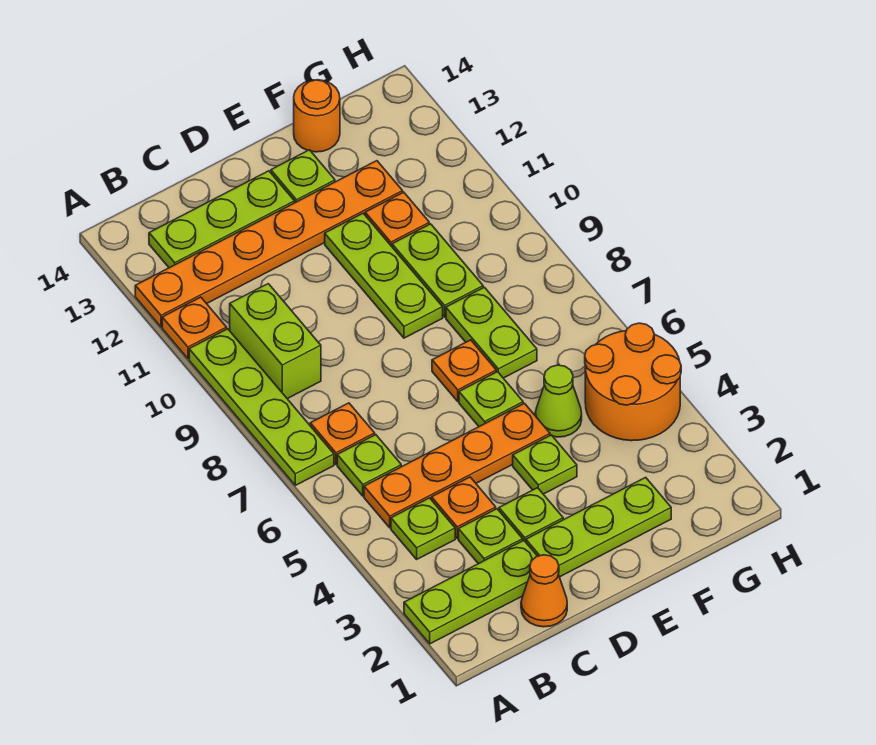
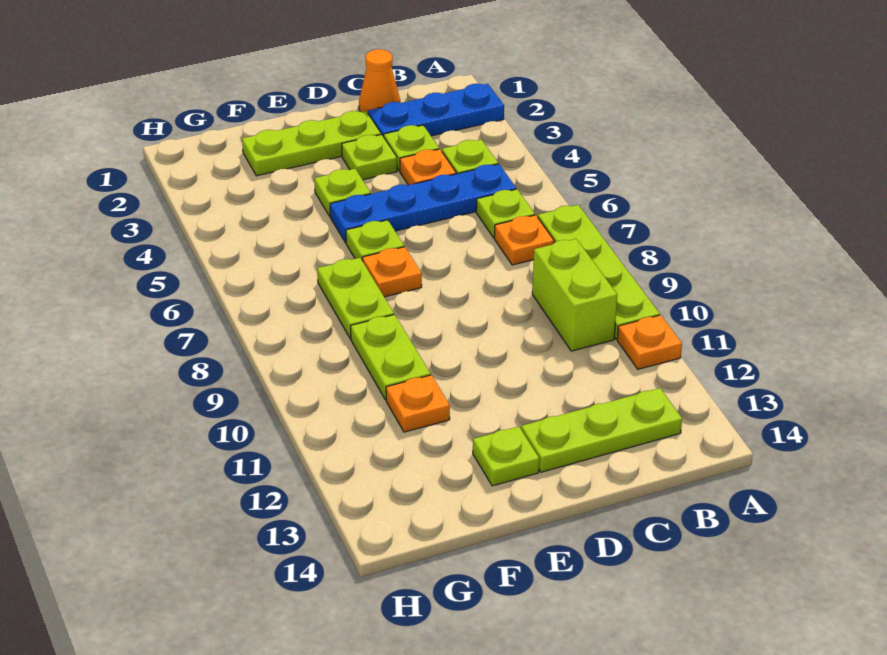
lime 1x3 plate [404,540,537,644] -> blue 1x3 plate [368,84,504,137]
orange 1x6 plate [135,161,403,327] -> none
orange 1x4 plate [364,403,550,528] -> blue 1x4 plate [330,164,516,243]
lime 1x3 plate [325,213,443,338] -> none
lime 1x1 cone [535,365,582,437] -> none
orange 1x1 round brick [294,80,340,152] -> none
orange 2x2 round brick [585,323,681,441] -> none

